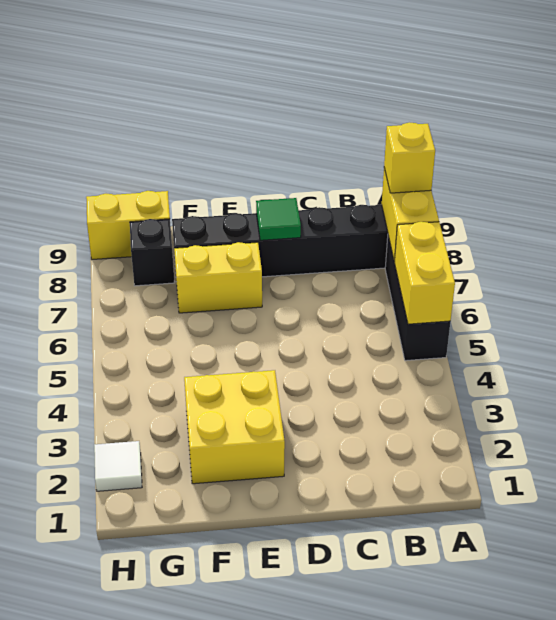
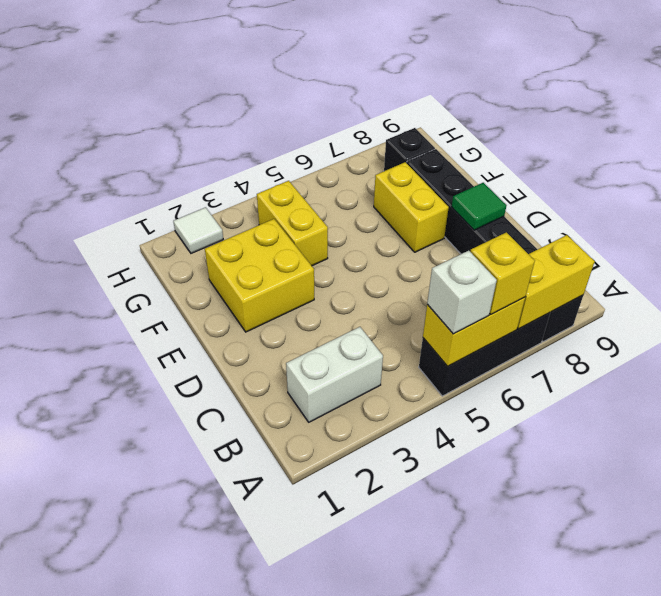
none -> white 1x1 brick [427,251,497,334]
yellow 1x1 brick [384,122,435,193] -> yellow 1x1 brick moved to [470,232,535,314]
none -> white 1x2 brick [286,327,383,422]
yellow 1x2 brick [86,191,170,260] -> yellow 1x2 brick moved to [257,181,328,266]

